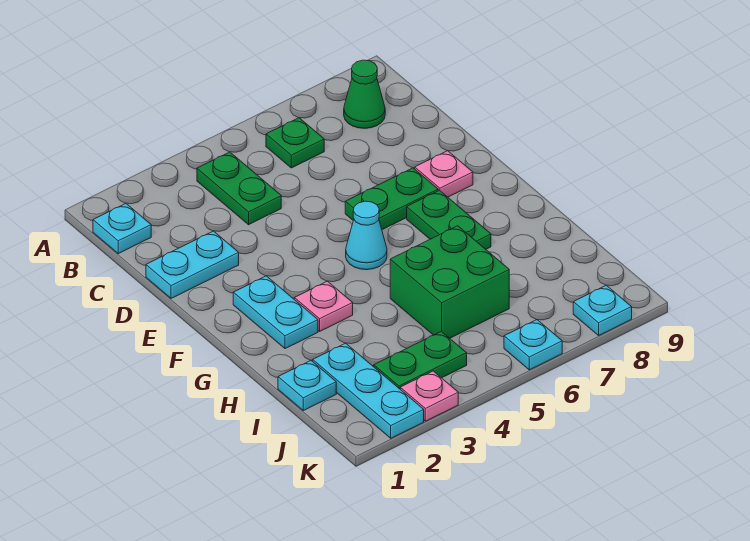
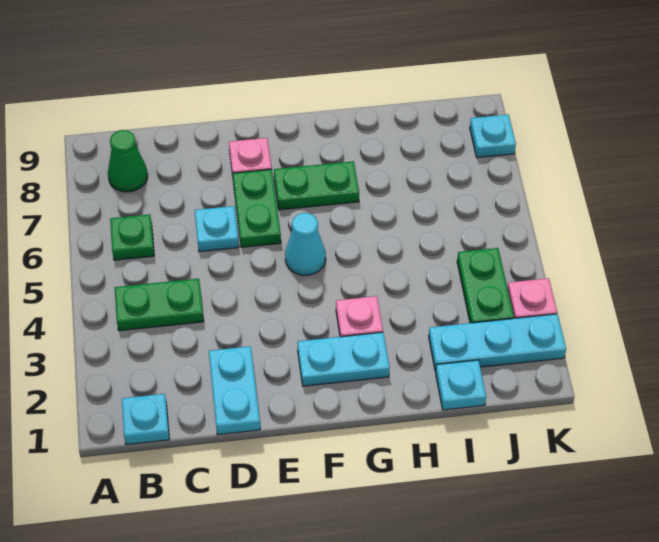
green 2x2 brick [390,226,509,338] -> none
cyan 1x1 plate [504,320,562,370] -> cyan 1x1 plate moved to [195,206,239,252]

